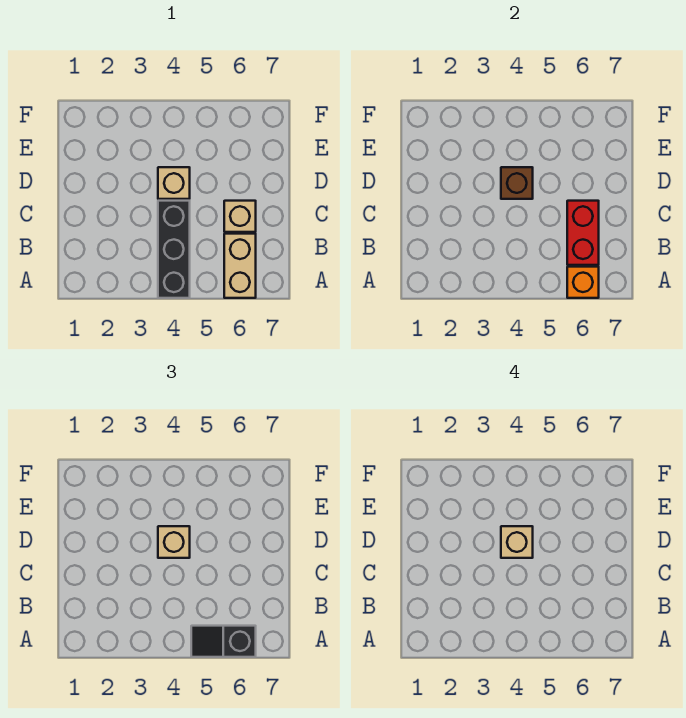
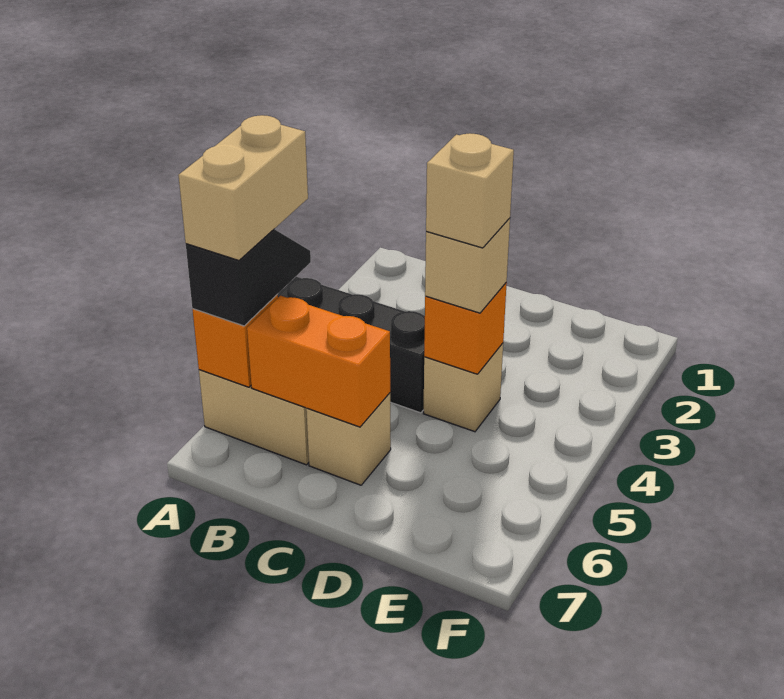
none -> tan 1x2 brick [178,115,308,260]
red 1x2 brick [567,201,599,265] -> orange 1x2 brick [247,296,390,427]
brown 1x1 brick [501,167,533,199] -> orange 1x1 brick [424,283,507,374]

